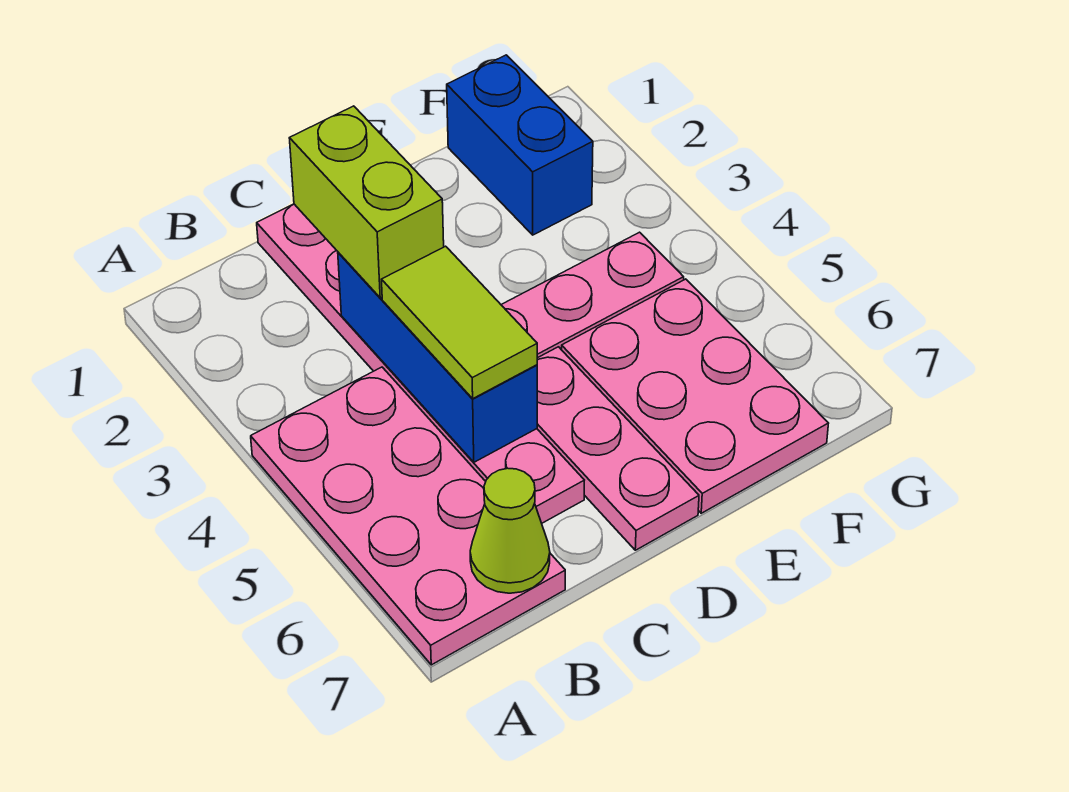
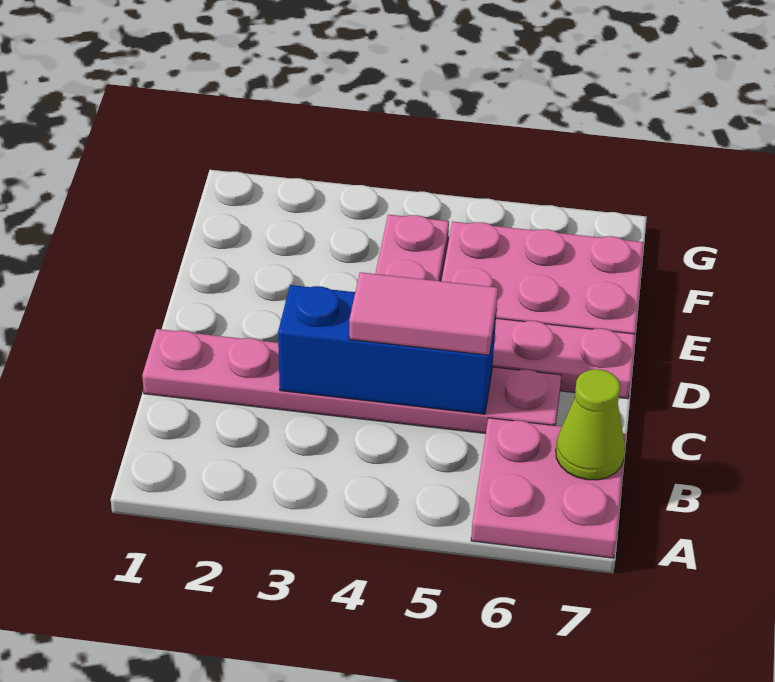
pink 2x4 plate [251,367,565,665] -> pink 2x2 plate [471,418,626,558]
lime 1x2 brick [289,106,444,298] -> none
lime 1x2 tile [381,246,537,398] -> pink 1x2 tile [349,272,498,355]
blue 1x2 brick [447,55,593,235] -> none

